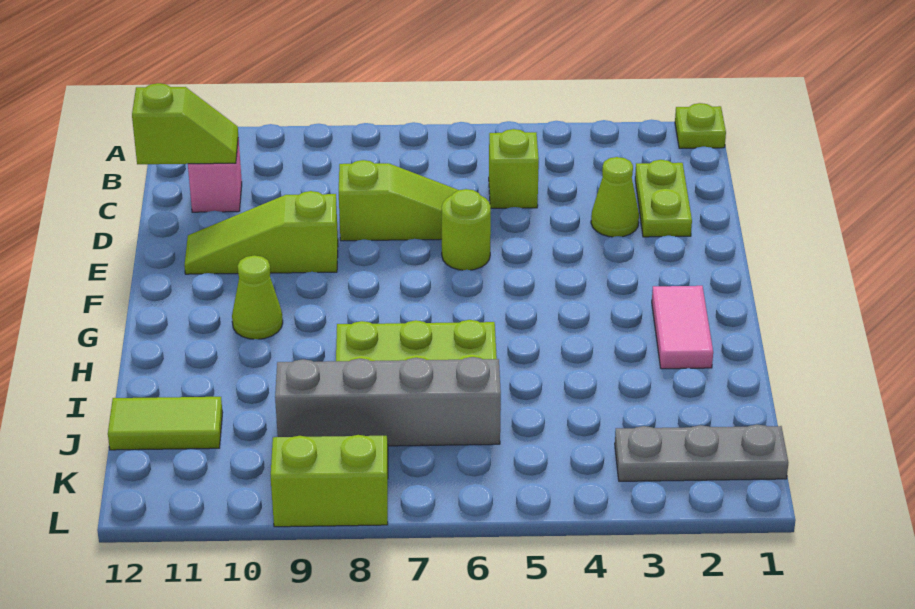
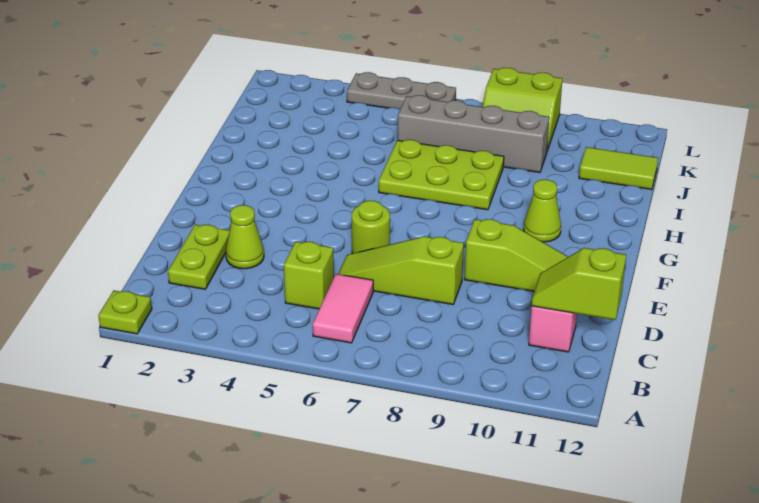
pink 1x2 tile [652,286,713,369] -> pink 1x2 tile moved to [313,274,373,343]
grey 1x3 plate [615,424,788,481] -> grey 1x3 plate moved to [347,72,456,109]

